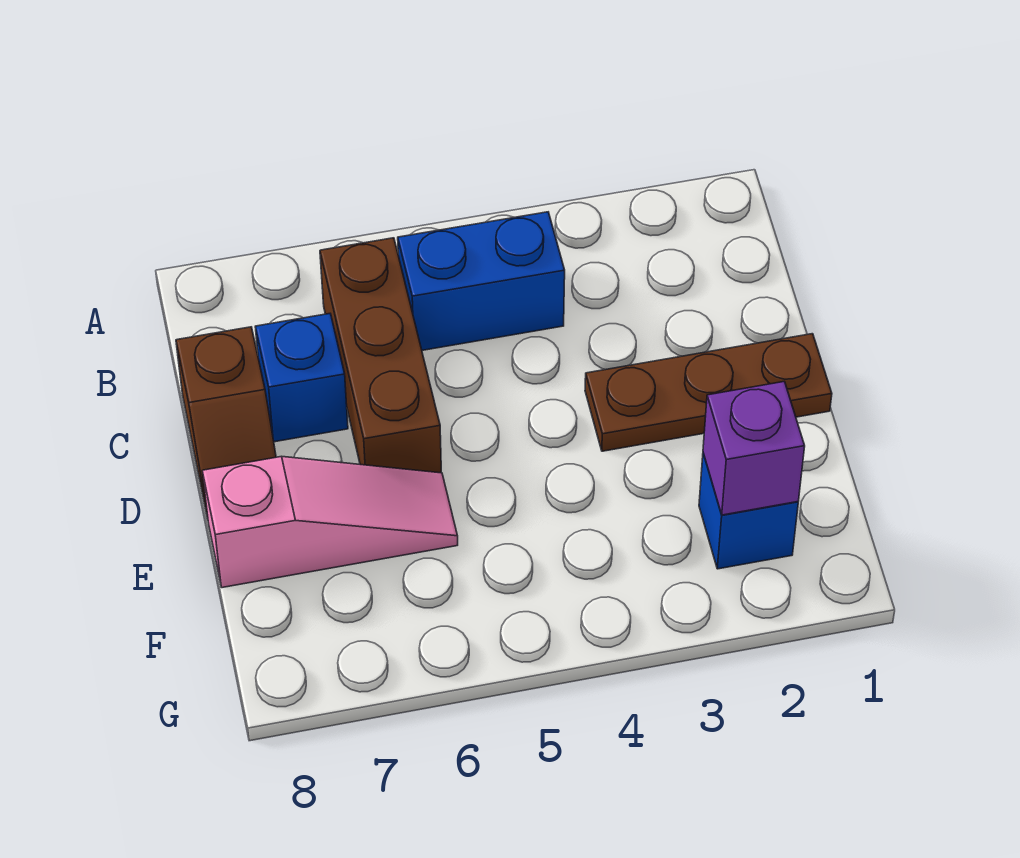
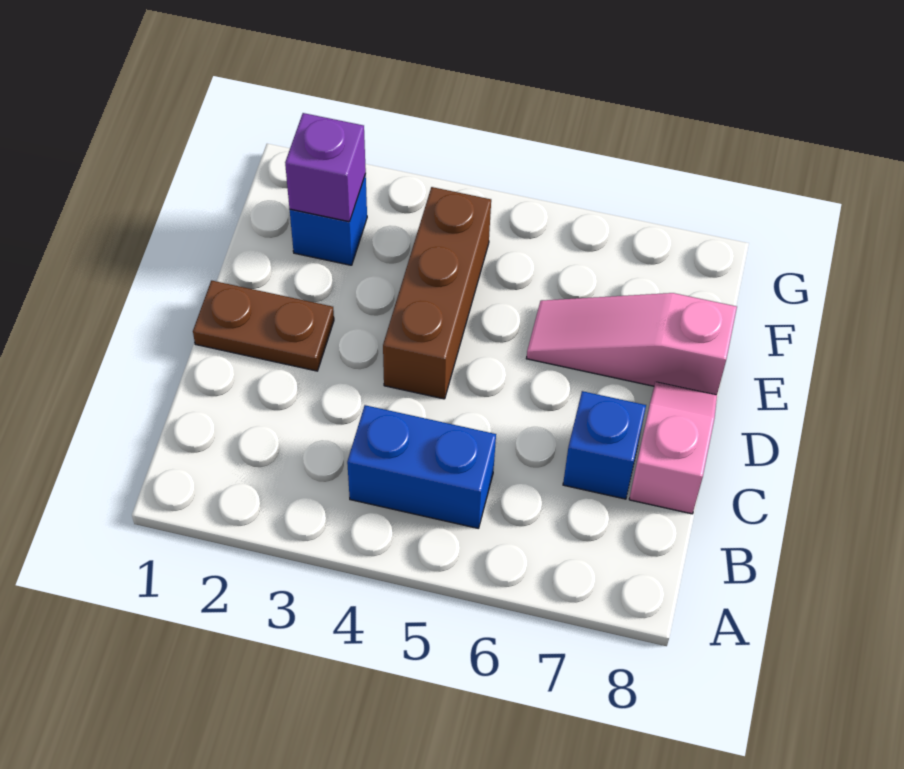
brown 1x3 brick [320,238,441,473] -> brown 1x3 brick moved to [383,187,491,399]
brown 1x2 slope [176,327,276,518] -> pink 1x2 slope [629,382,717,514]
brown 1x3 plate [585,334,832,451] -> brown 1x2 plate [193,281,334,371]

